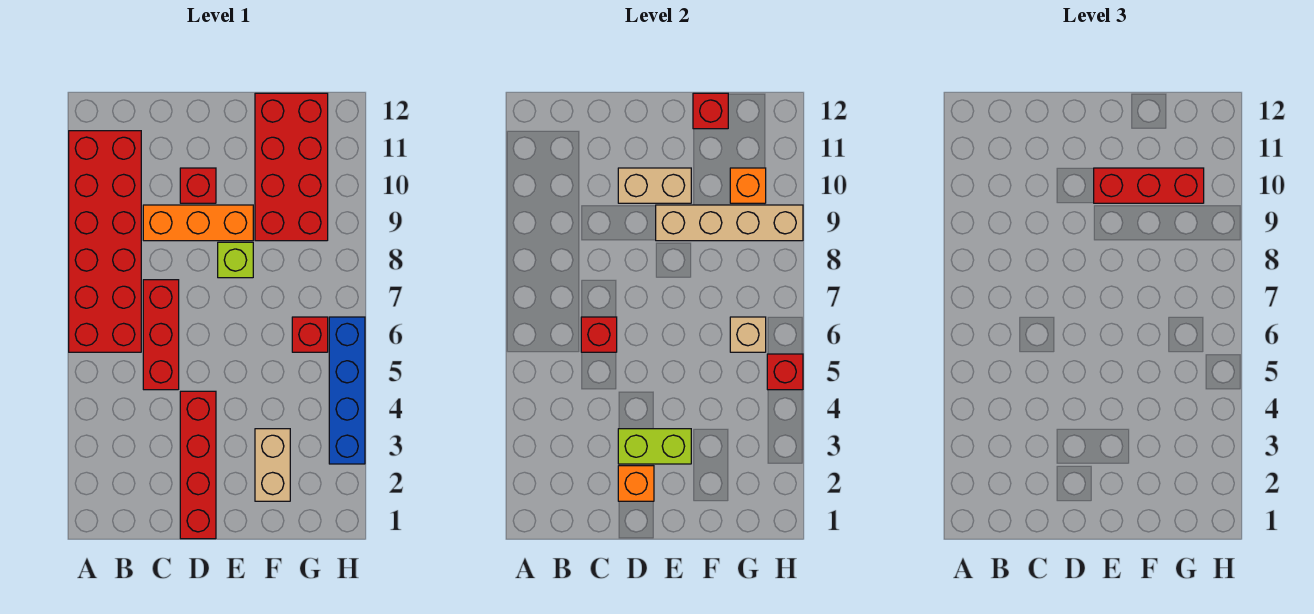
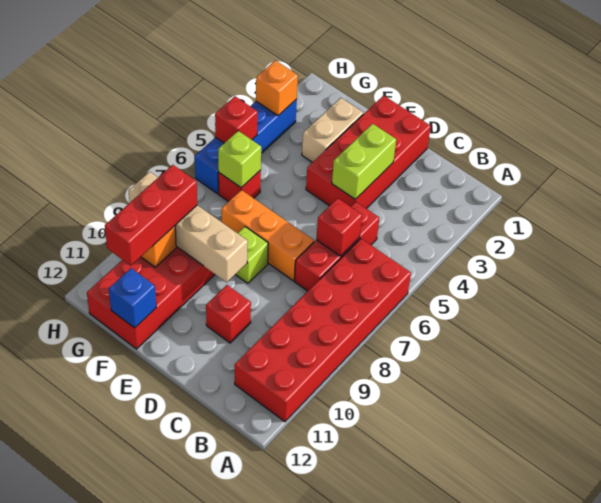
orange 1x3 brick [143,205,253,241] -> orange 1x3 brick moved to [222,190,314,281]
red 1x4 brick [180,391,216,539] -> red 2x4 brick [306,96,431,209]
orange 1x1 brick [618,466,654,501] -> orange 1x1 brick moved to [256,60,298,116]
lime 1x2 brick [618,429,691,464] -> lime 1x2 brick turned to [332,124,396,199]
tan 1x2 brick [618,168,691,203] -> none
red 1x3 brick [1094,168,1204,203] -> red 1x3 brick turned to [105,165,197,266]
red 1x1 brick [693,93,728,129] -> blue 1x1 brick [109,268,156,328]
tan 1x1 brick [730,317,766,352] -> lime 1x1 brick [218,131,261,188]

